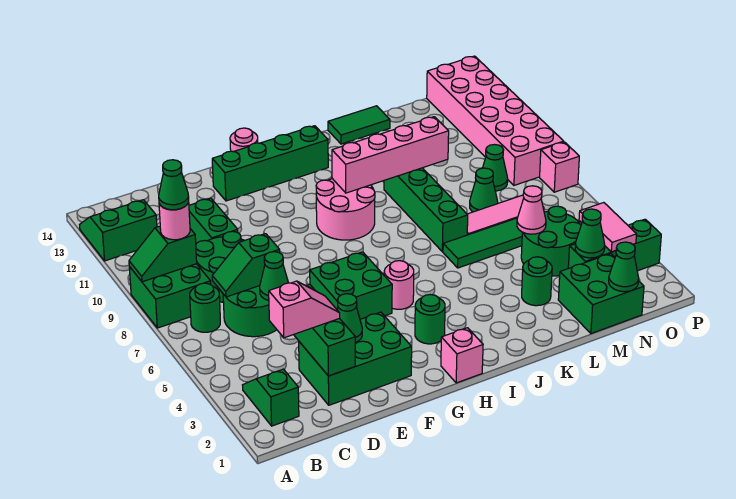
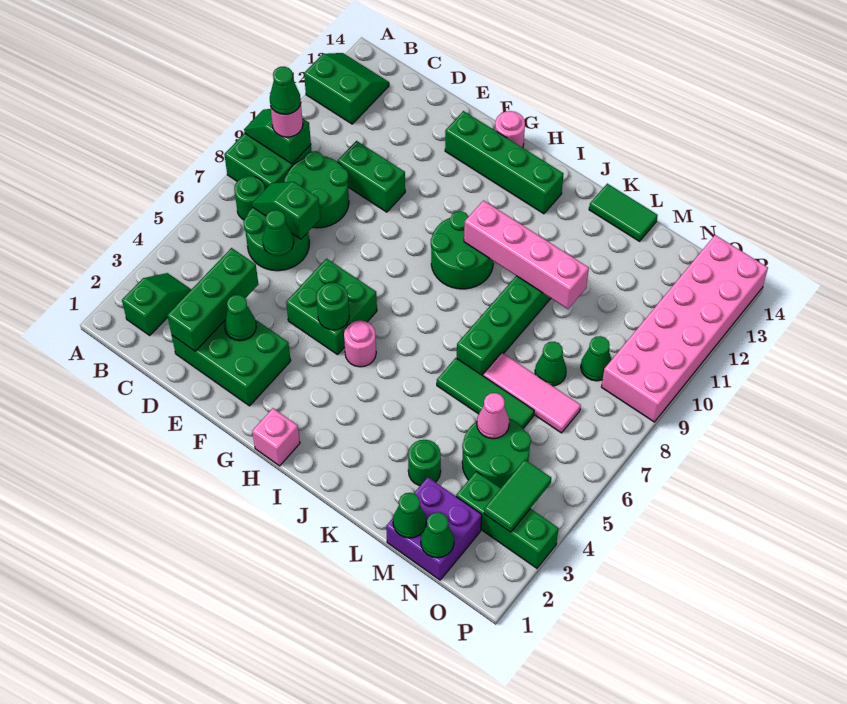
pink 1x2 slope [269,281,340,338] -> none
green 1x2 brick [189,198,238,243] -> green 1x2 brick turned to [338,141,405,212]
green 1x1 round brick [415,295,445,344] -> green 1x1 round brick moved to [316,283,349,330]
pink 2x2 round brick [316,179,375,240] -> green 2x2 round brick [431,211,493,289]
green 2x2 brick [558,254,644,334] -> purple 2x2 brick [386,477,482,580]
green 1x1 cone [575,209,605,258] -> green 1x1 cone moved to [393,493,426,538]
pink 1x2 tile [579,203,637,252] -> green 1x2 tile [484,460,551,532]
pink 1x1 brick [540,142,579,192] -> none

